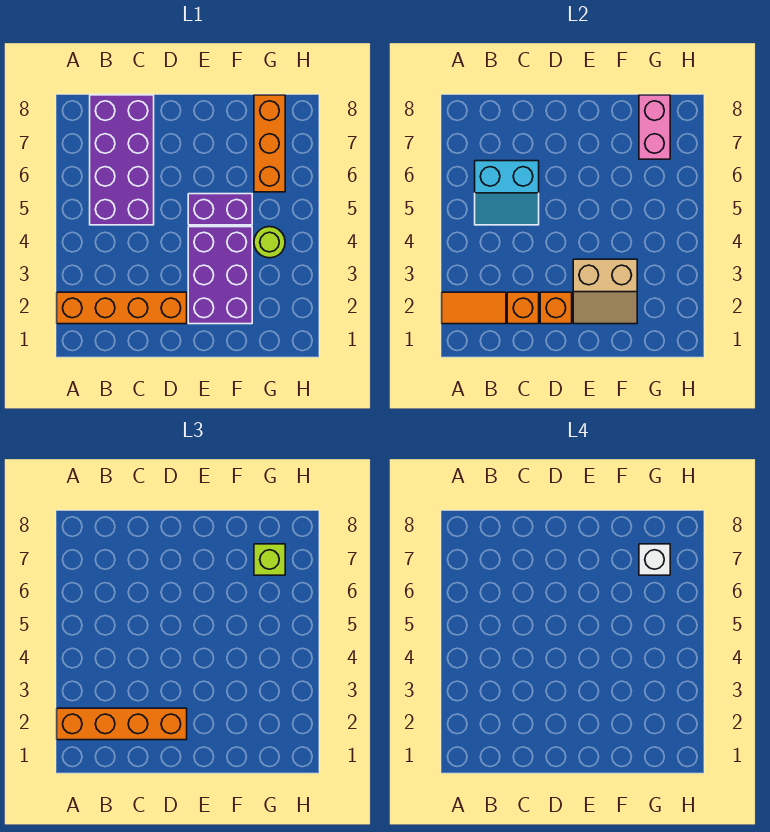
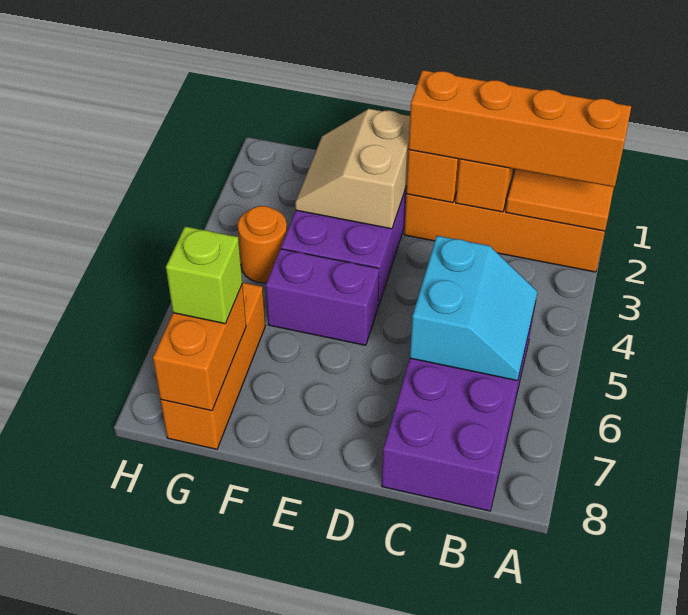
cyan 2x2 slope [475,161,539,225] -> cyan 2x2 slope turned to [410,236,537,381]
tan 2x2 slope [573,259,637,324] -> tan 2x2 slope turned to [295,109,410,229]
lime 1x1 round brick [254,227,285,258] -> orange 1x1 round brick [238,206,287,283]
pink 1x2 brick [639,95,670,159] -> orange 1x2 brick [153,284,246,411]
white 1x1 brick [639,544,670,575] -> none

